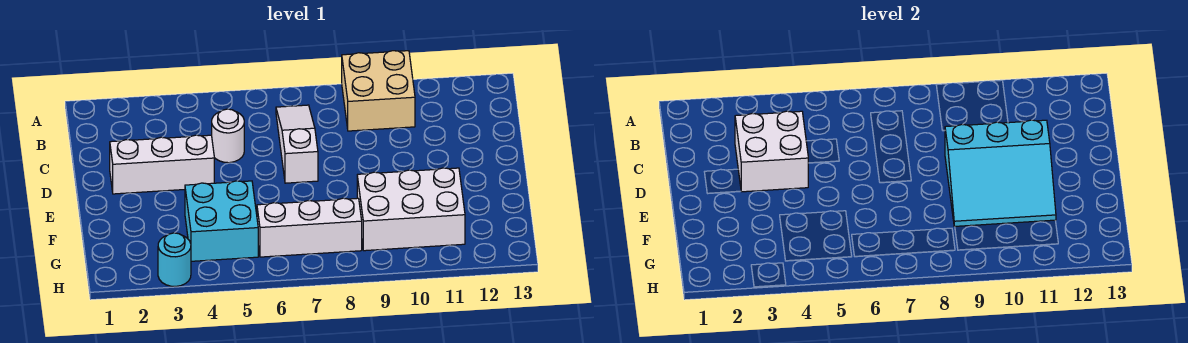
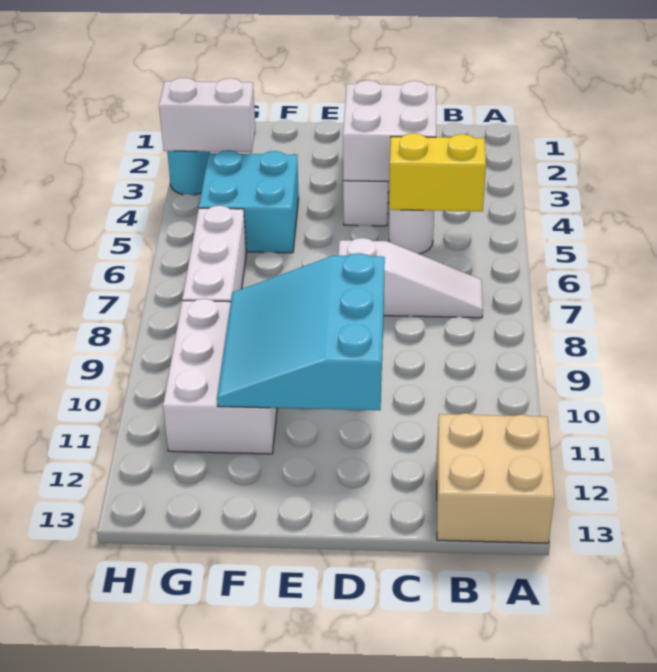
tan 2x2 brick [342,51,415,131] -> tan 2x2 brick moved to [437,413,554,543]
none -> yellow 1x2 brick [389,133,486,211]
none -> white 1x2 brick [159,78,255,152]

